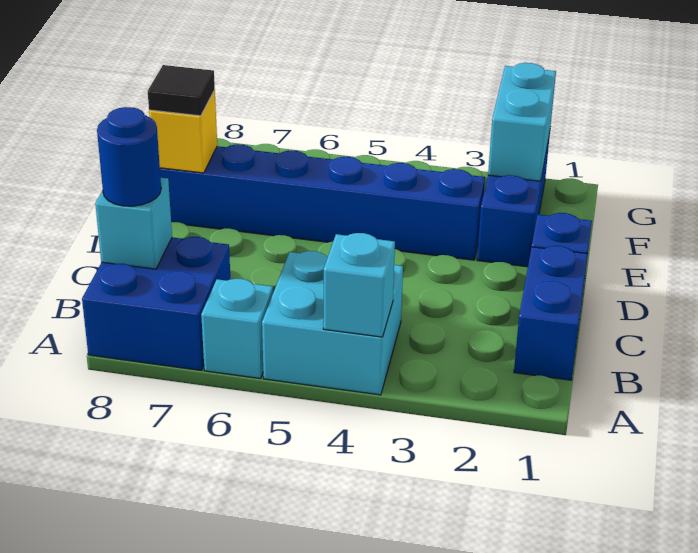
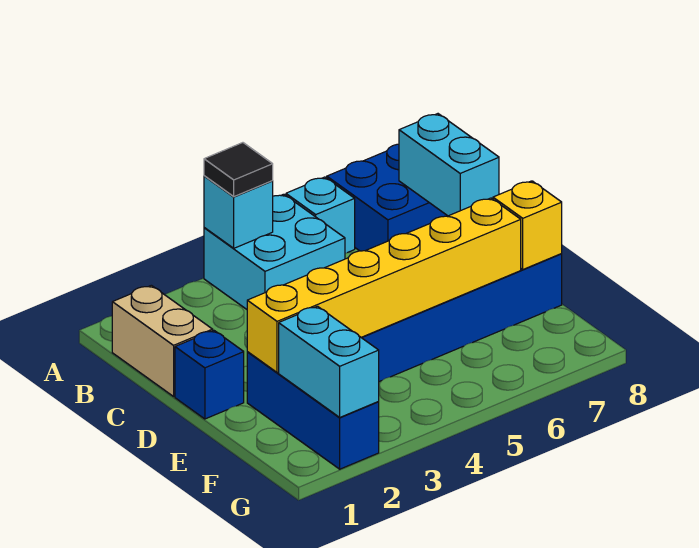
blue 1x2 brick [514,246,588,380] -> tan 1x2 brick [112,285,213,396]
cyan 1x1 brick [95,178,172,269] -> cyan 1x2 brick [399,114,499,216]
blue 1x1 round brick [97,107,161,206] -> none
none -> yellow 1x6 brick [247,198,521,373]
black 1x1 tile [148,65,215,116] -> black 1x1 tile moved to [204,143,273,197]

